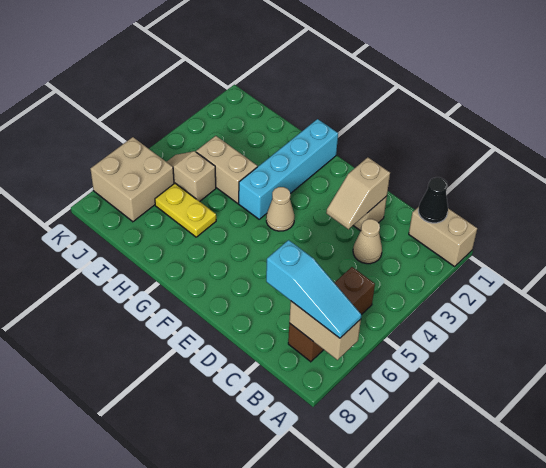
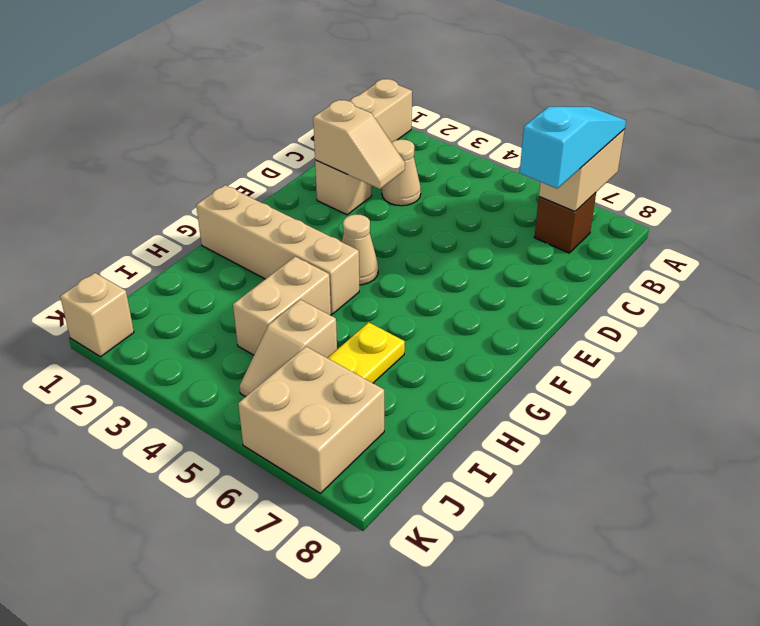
black 1x1 cone [418,177,448,223] -> none
brown 1x3 brick [288,267,375,362] -> brown 1x1 brick [534,193,596,253]
cyan 1x4 brick [239,119,338,219] -> tan 1x4 brick [196,185,359,314]
none -> tan 1x1 brick [60,273,134,357]

